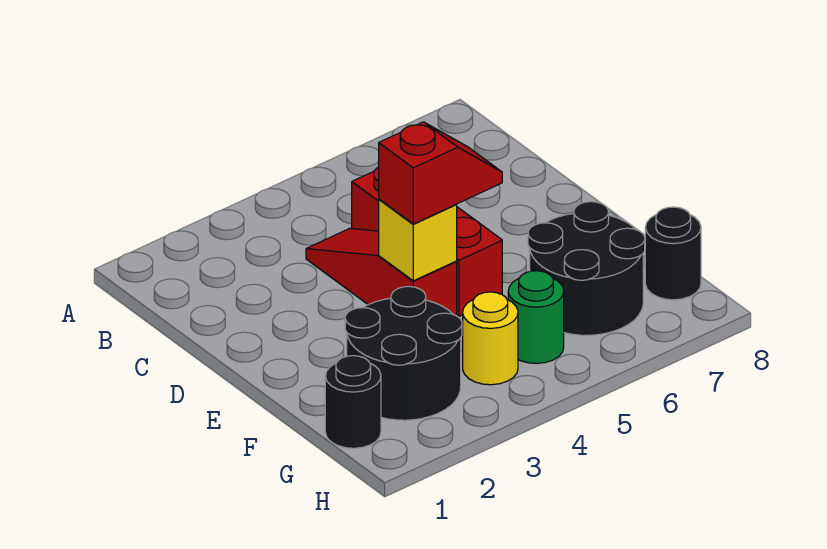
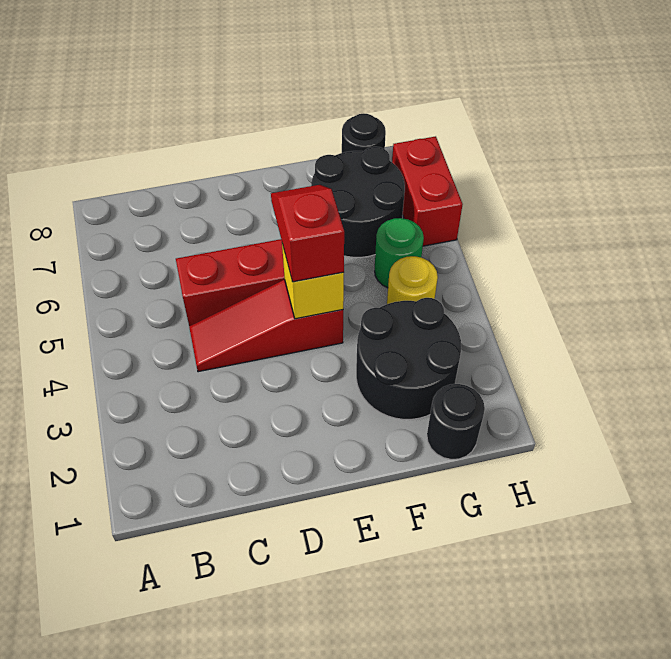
none -> red 1x2 brick [392,136,463,246]

